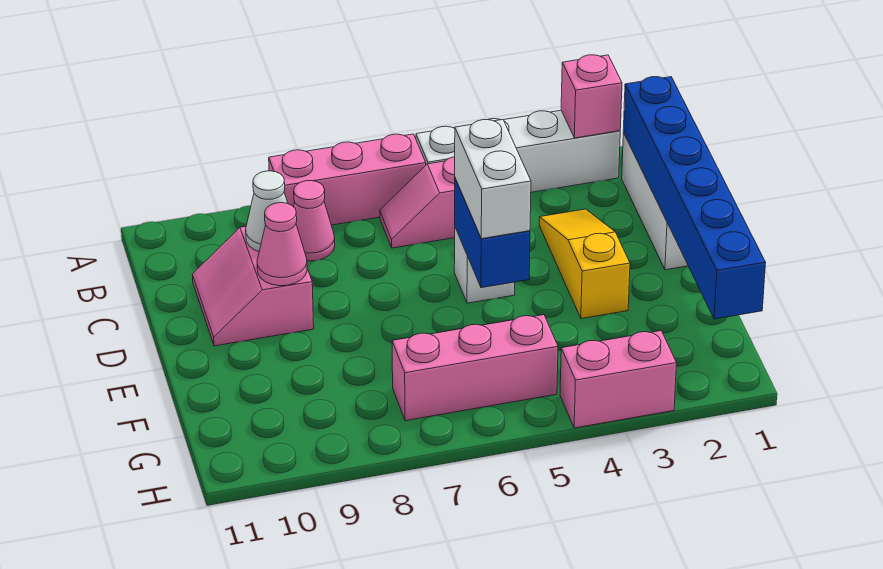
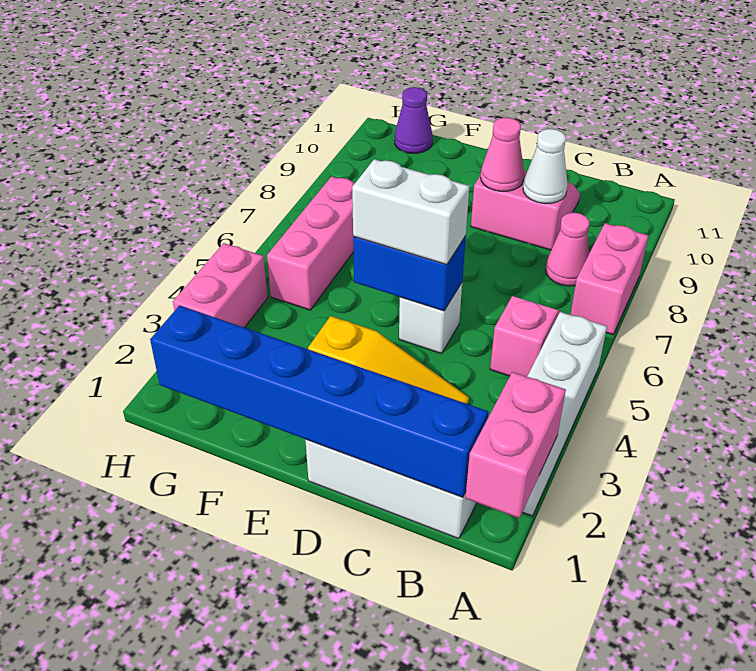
pink 1x1 brick [561,55,622,138] -> pink 1x2 brick [466,372,566,518]
pink 1x3 brick [269,134,426,225] -> pink 1x2 brick [570,223,649,335]
none -> purple 1x1 cone [394,87,433,153]

